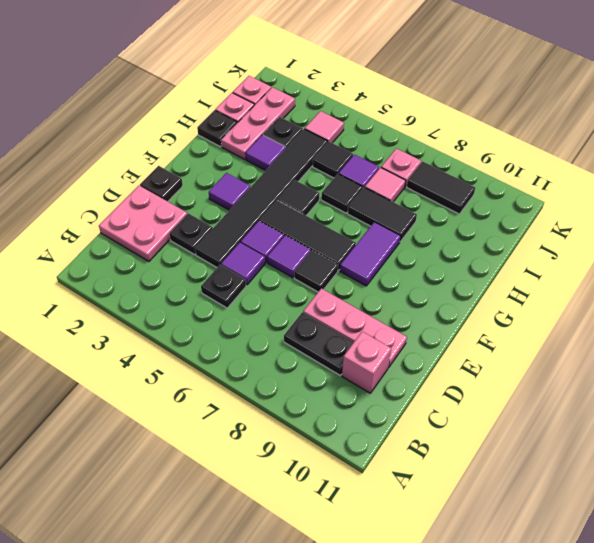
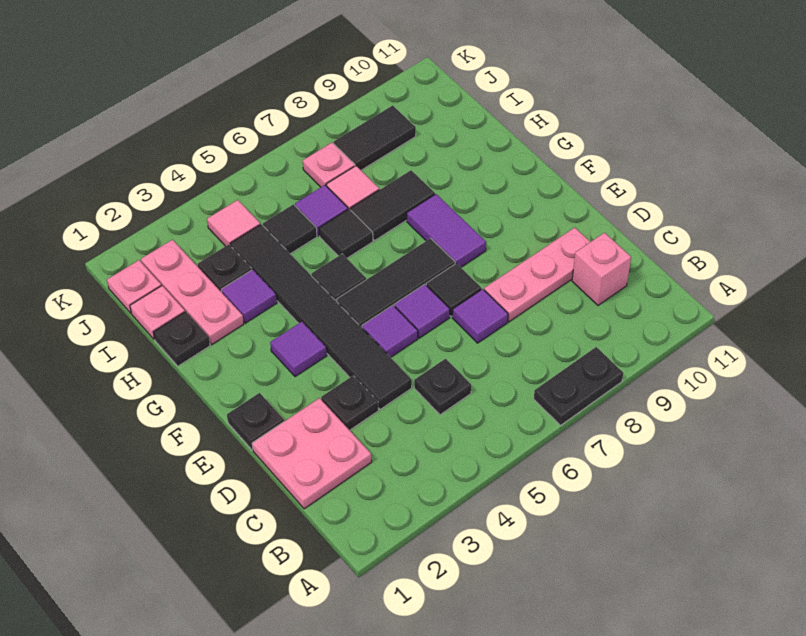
black 1x2 plate [284,312,354,375] -> black 1x2 plate moved to [534,347,623,425]
purple 1x1 tile [221,243,265,285] -> purple 1x1 tile moved to [452,289,508,343]

